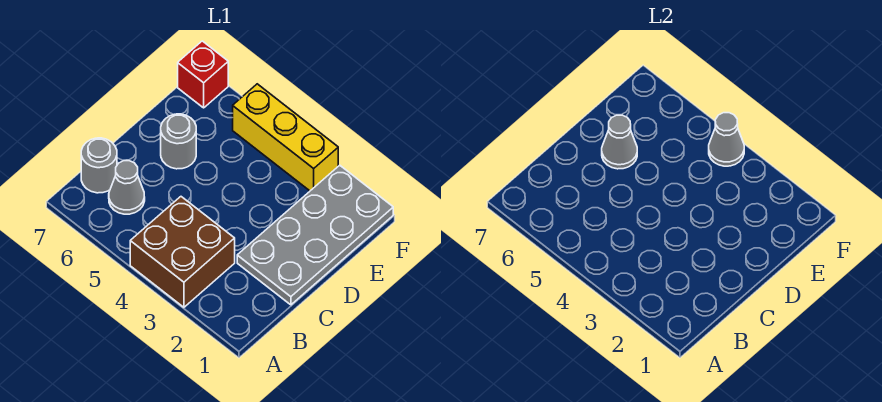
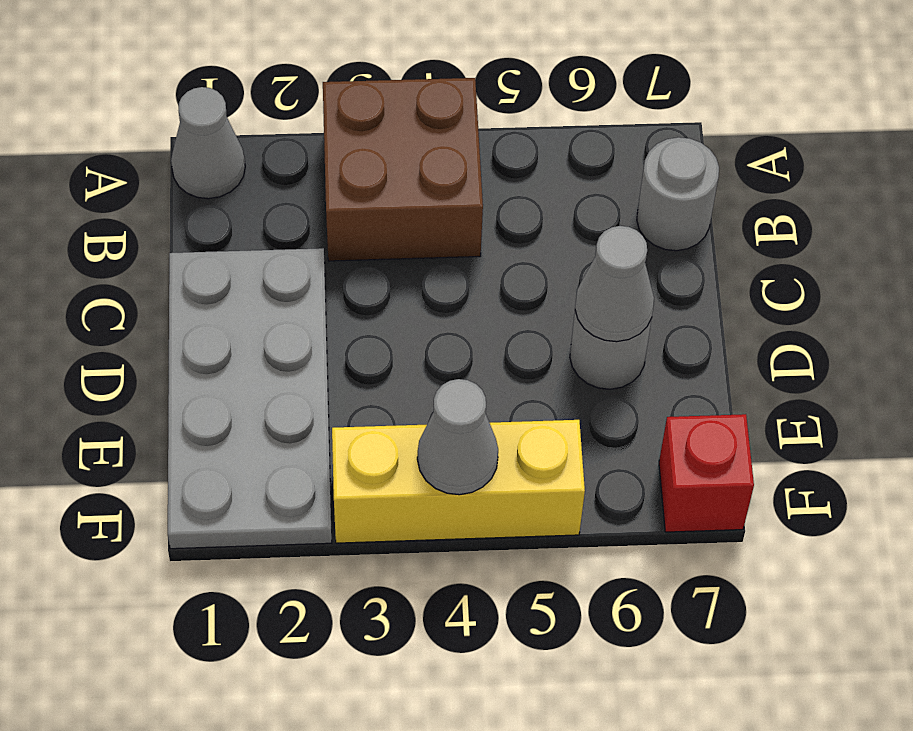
grey 1x1 cone [109,161,145,214] -> grey 1x1 cone moved to [171,87,245,199]

